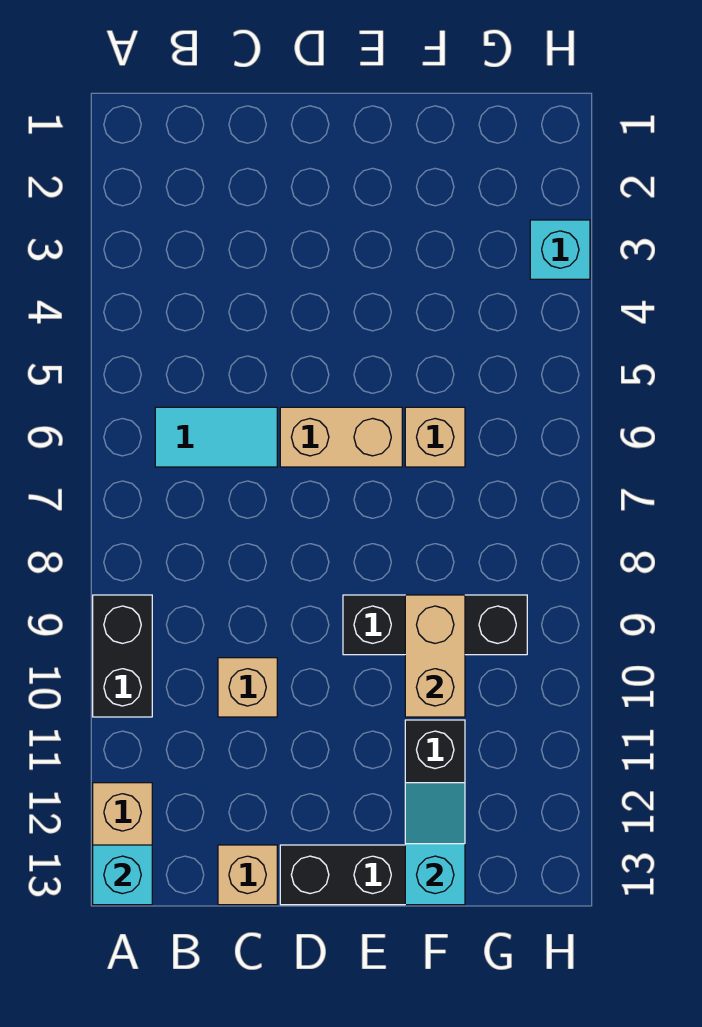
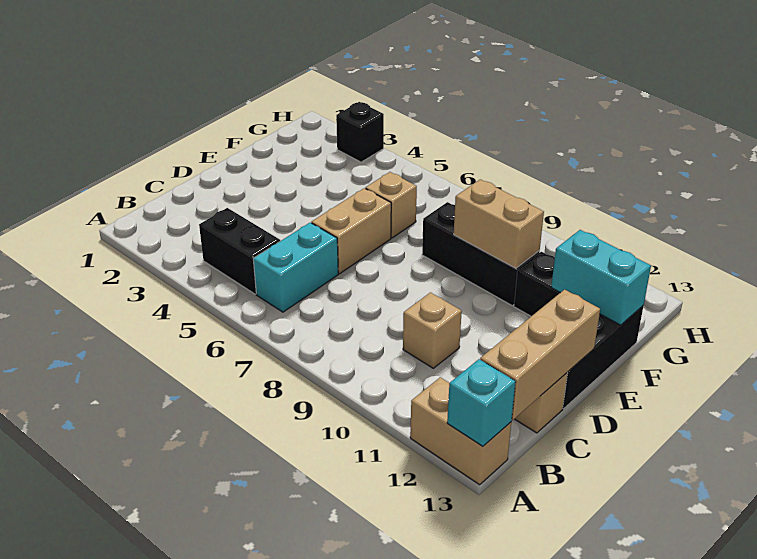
black 1x2 brick [93,595,152,717] -> black 1x2 brick moved to [199,208,280,294]
cyan 1x2 tile [155,407,277,467] -> cyan 1x2 brick [253,223,338,312]
none -> tan 1x3 brick [480,290,600,420]
black 1x3 brick [343,595,527,655] -> black 1x3 brick turned to [422,202,540,306]
cyan 1x2 slope [405,783,465,905] -> cyan 1x2 brick [551,230,651,325]
cyan 1x1 brick [530,220,590,279] -> black 1x1 brick [336,102,384,162]

